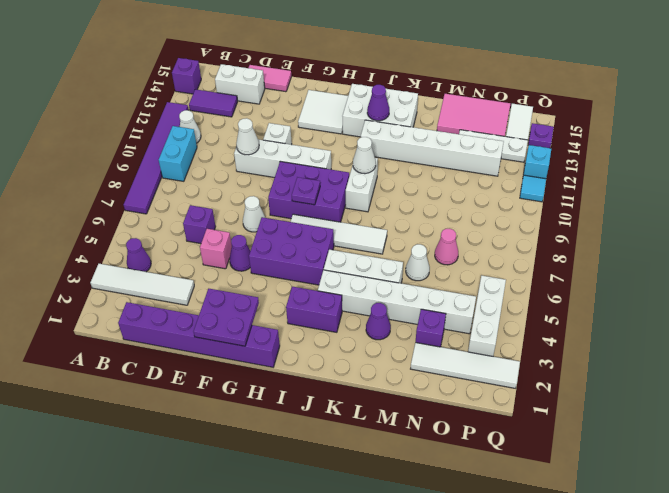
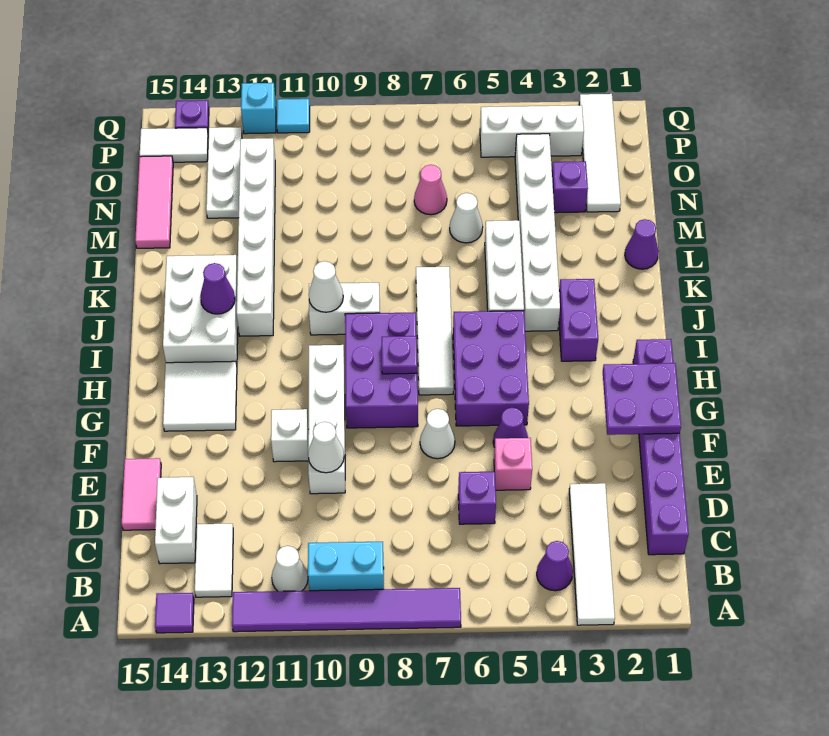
purple 1x1 brick [172,58,201,94] -> purple 1x1 tile [155,593,194,633]
purple 1x2 tile [189,89,238,117] -> white 1x2 tile [195,524,233,597]
purple 1x1 cone [366,303,391,340] -> purple 1x1 cone moved to [625,219,659,269]
pink 2x3 tile [437,94,510,136] -> pink 1x3 tile [135,156,173,248]

